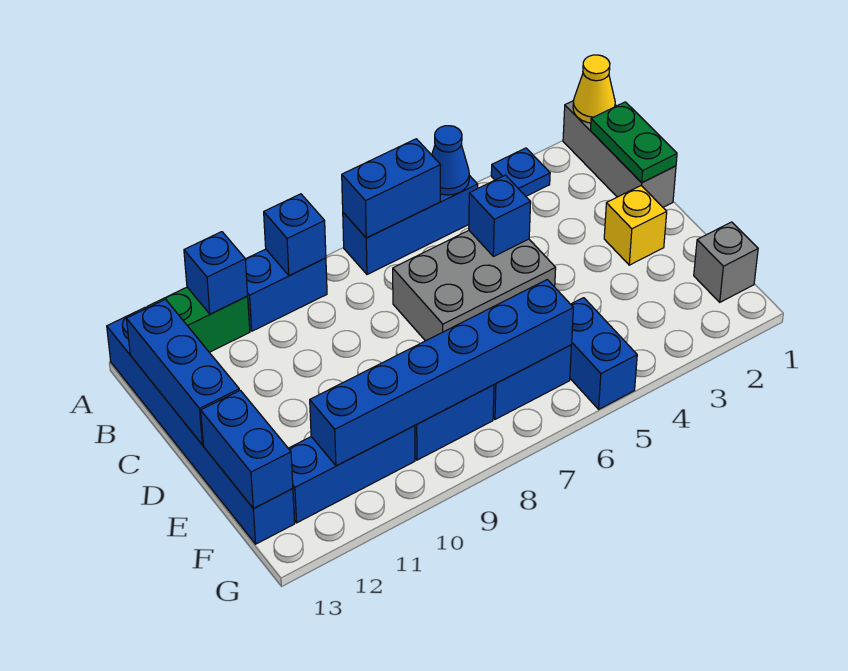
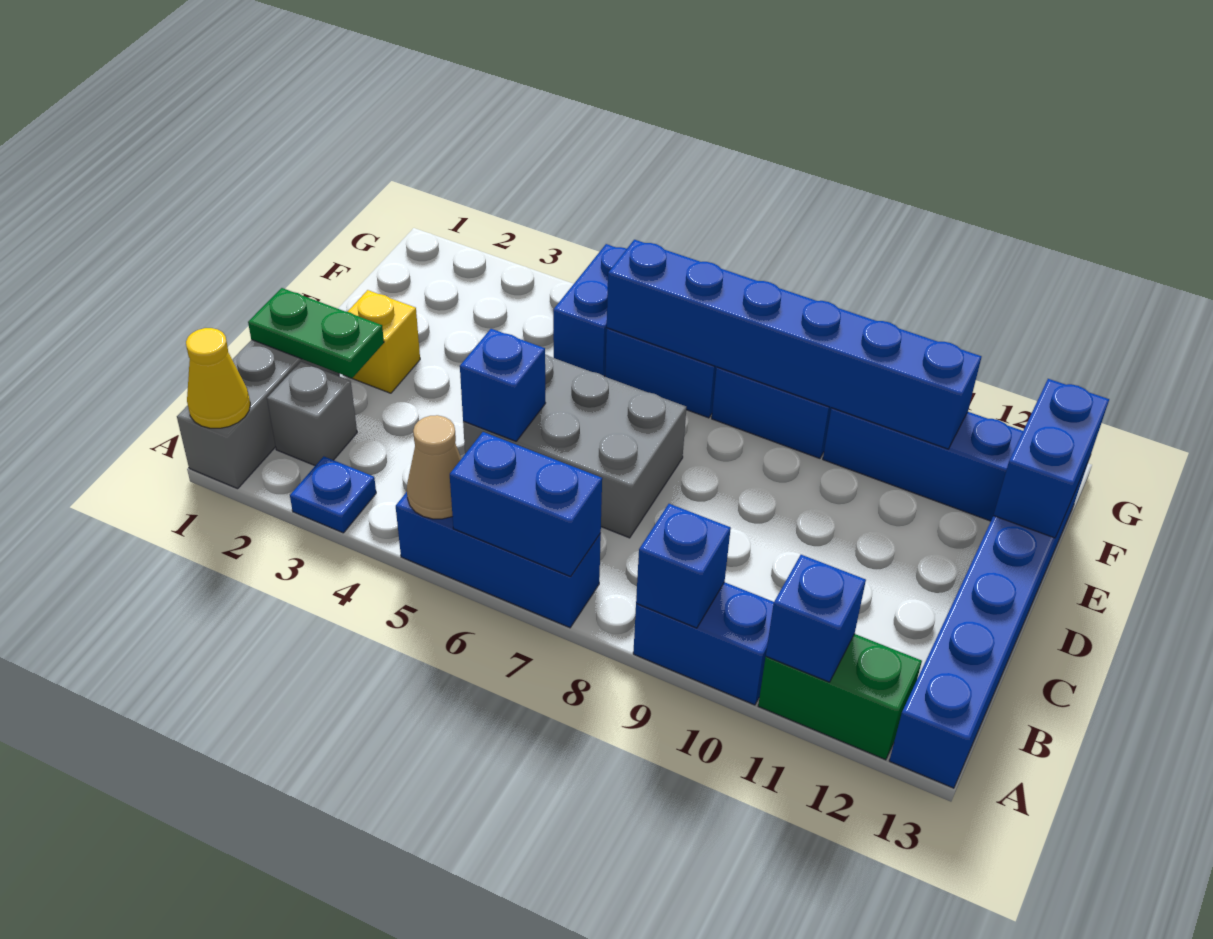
blue 1x1 cone [432,126,469,195] -> tan 1x1 cone [407,415,461,519]
green 1x2 plate [590,102,677,183] -> green 1x2 plate turned to [248,288,384,378]
blue 1x3 brick [126,299,239,445] -> none
grey 1x1 brick [694,222,758,302] -> grey 1x1 brick moved to [267,362,357,466]

